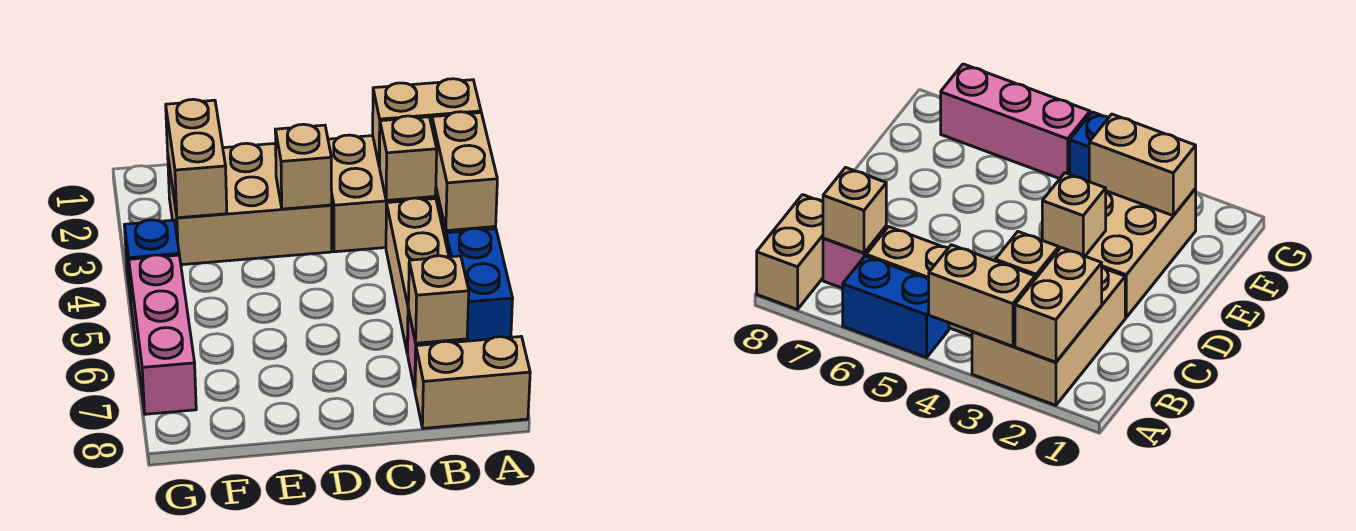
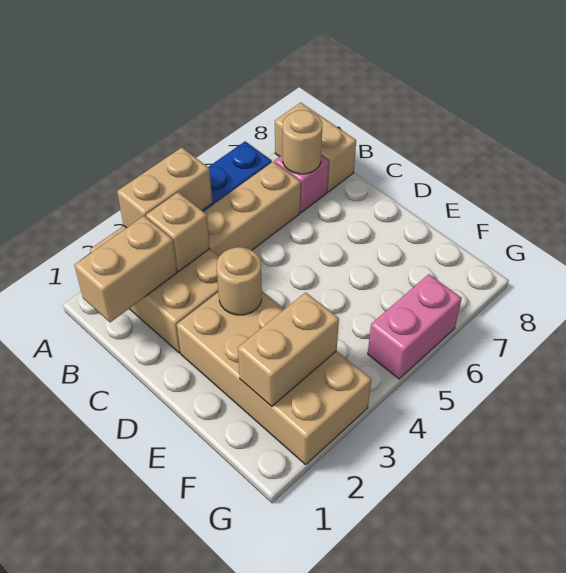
tan 1x2 brick [373,79,481,166] -> tan 1x2 brick turned to [74,216,177,322]
tan 1x1 brick [408,256,469,343] -> tan 1x1 round brick [283,110,322,174]
tan 2x3 brick [168,143,332,265] -> tan 2x4 brick [177,291,371,465]
tan 1x1 brick [275,124,332,209] -> tan 1x1 round brick [217,247,262,315]
blue 1x1 brick [124,220,179,300] -> none
pink 1x3 brick [129,255,196,414] -> pink 1x2 brick [368,274,462,379]

